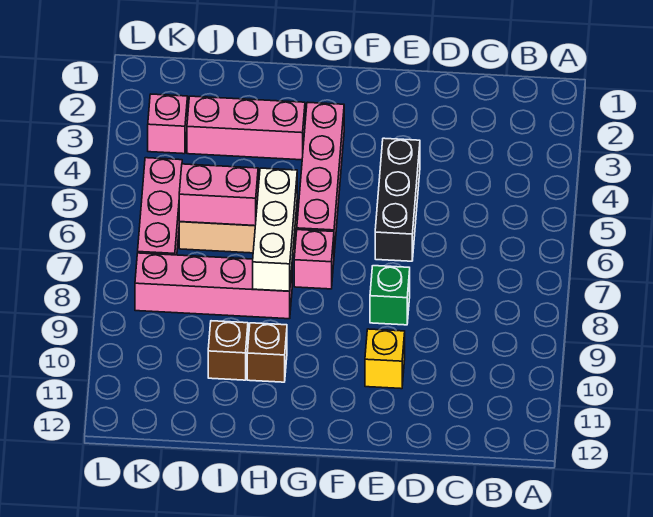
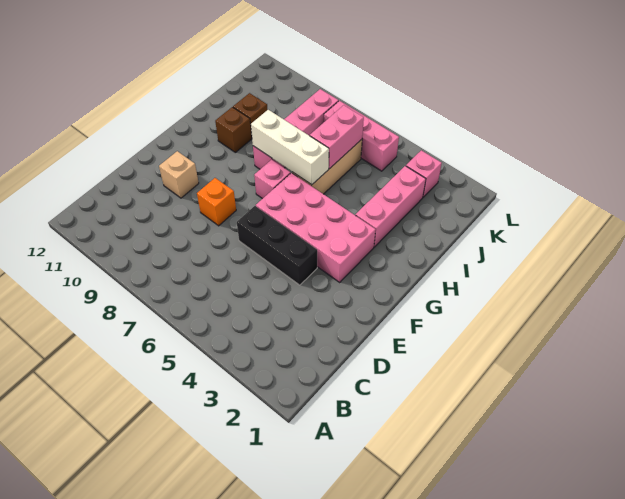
green 1x1 brick [370,266,410,325] -> orange 1x1 brick [197,178,236,226]
yellow 1x1 brick [365,329,405,389] -> tan 1x1 brick [159,151,199,198]
pink 1x4 brick [297,102,344,253] -> pink 2x4 brick [256,173,376,282]

